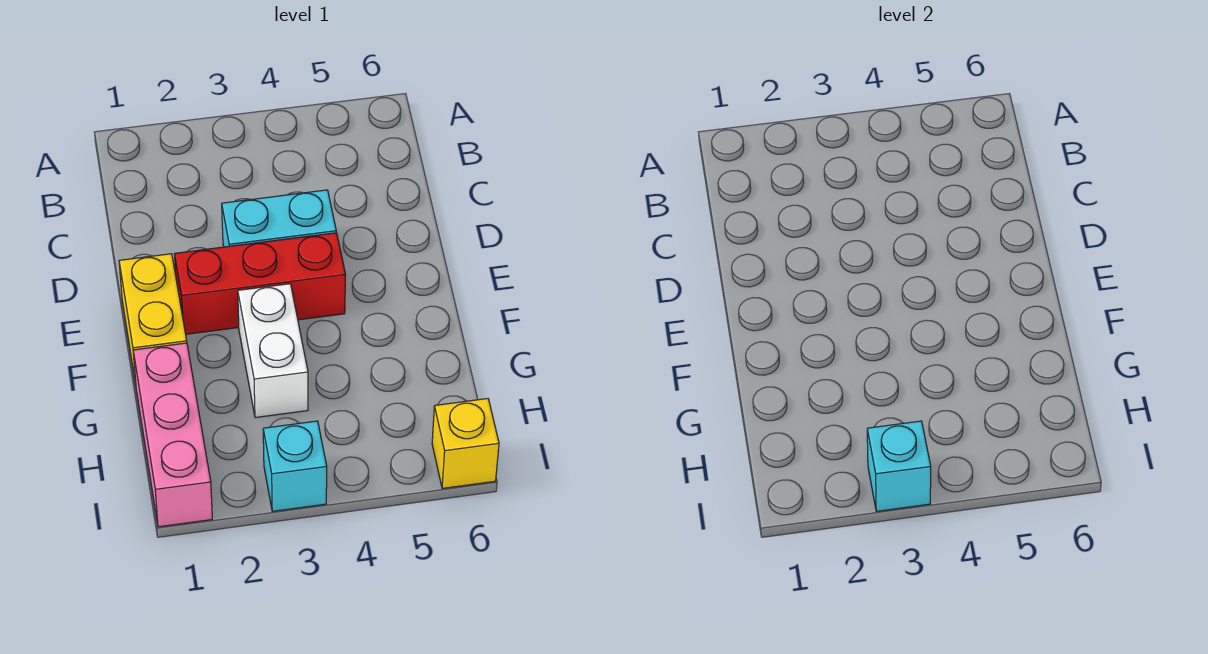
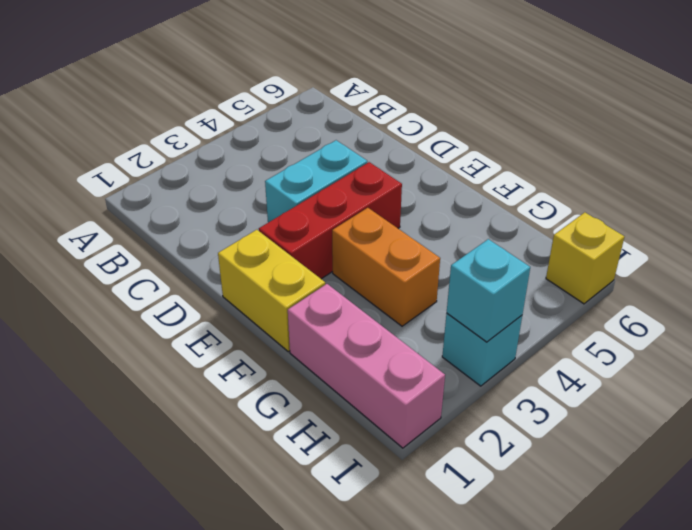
white 1x2 brick [238,284,308,418] -> orange 1x2 brick [332,208,440,326]

